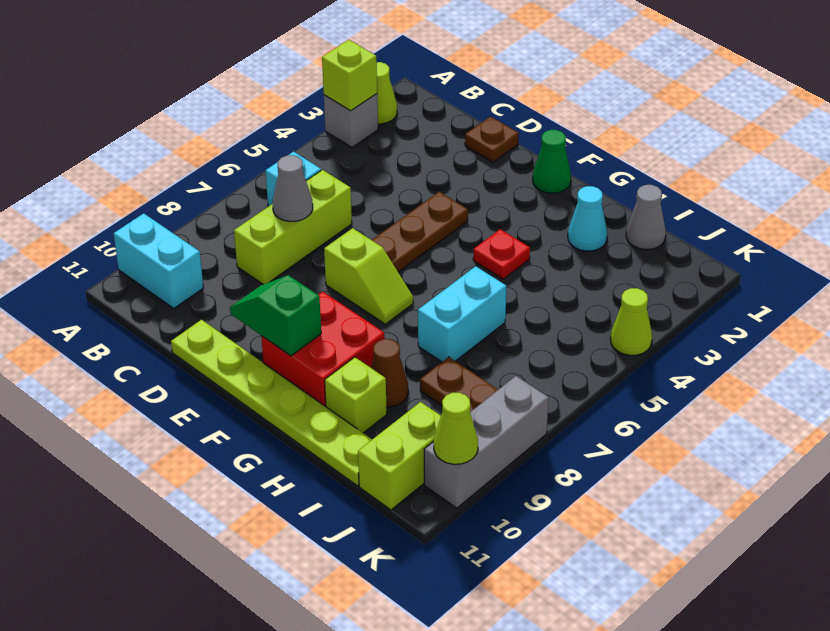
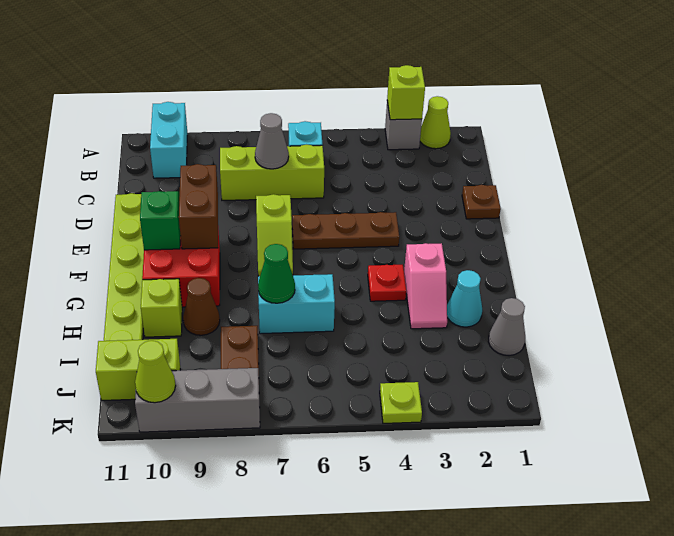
none -> brown 1x2 brick [179,164,218,249]
green 1x1 cone [533,130,571,193] -> green 1x1 cone moved to [258,244,295,303]
none -> pink 1x2 slope [404,243,447,329]
lime 1x1 cone [610,288,652,355] -> lime 1x1 plate [380,382,422,423]

